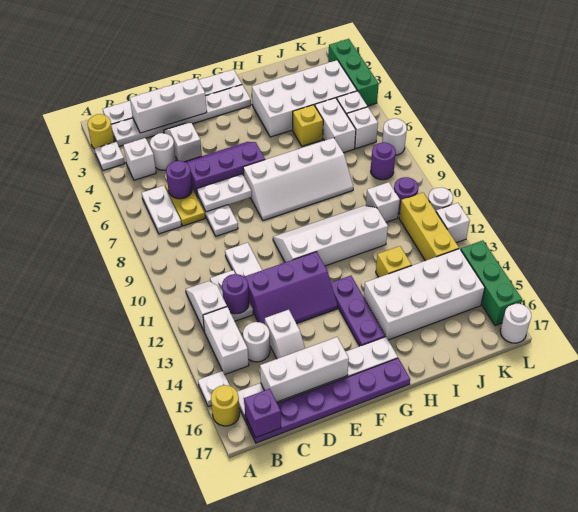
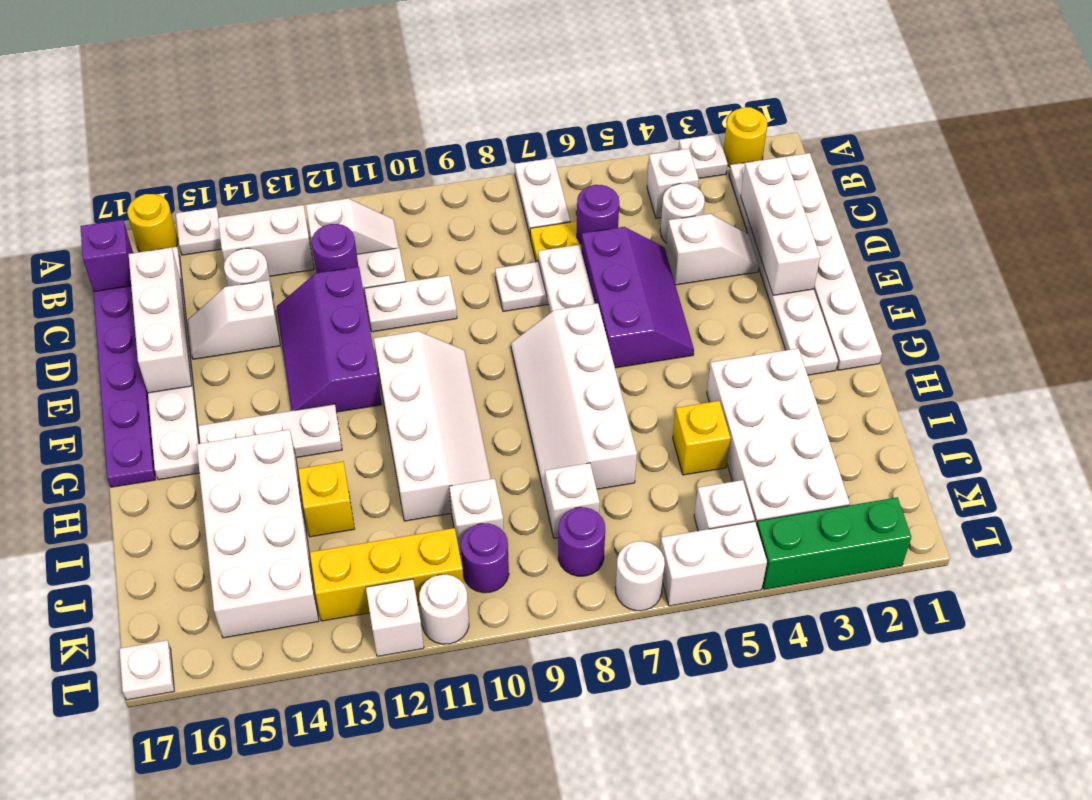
white 1x2 plate [142,186,181,234] -> white 1x2 plate turned to [515,158,570,235]
purple 1x3 plate [331,276,386,346] -> white 1x3 plate [198,404,342,458]
white 1x2 brick [315,98,356,153] -> white 1x2 brick moved to [660,521,767,606]
white 1x1 brick [347,107,378,148] -> white 1x1 brick moved to [545,463,600,538]
green 1x3 brick [461,240,522,326] -> none
white 1x1 round brick [500,304,531,343] -> white 1x1 plate [119,640,174,700]

